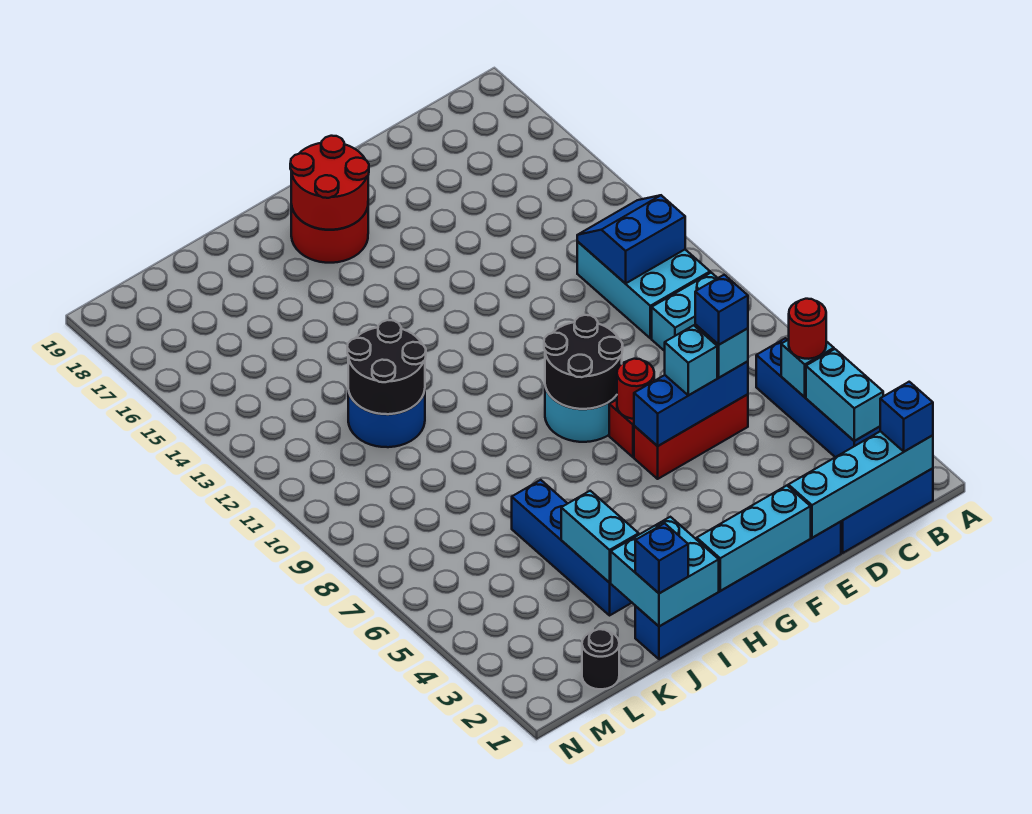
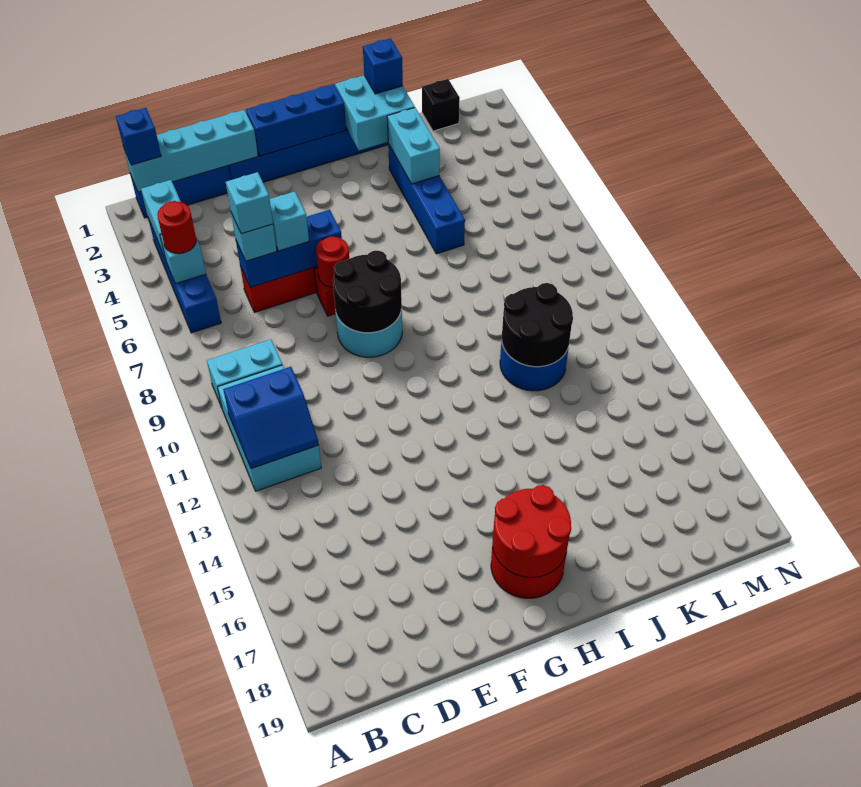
blue 1x1 brick [695,275,748,345] -> cyan 1x1 brick [226,172,273,234]
cyan 1x3 brick [697,486,811,591] -> blue 1x3 brick [246,84,346,156]
black 1x1 round brick [582,629,619,689] -> black 1x1 brick [422,79,460,131]

